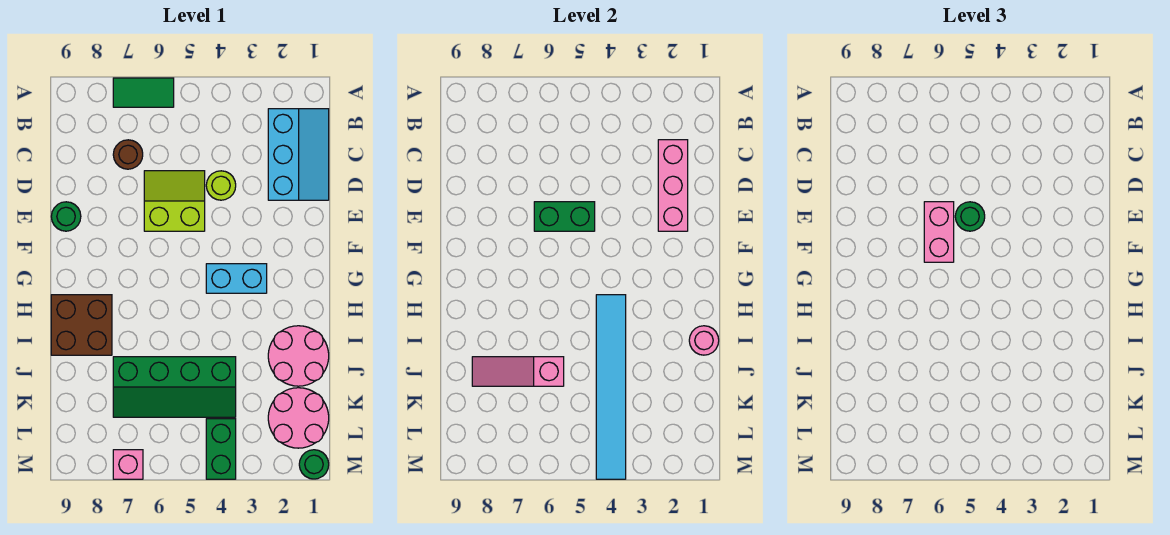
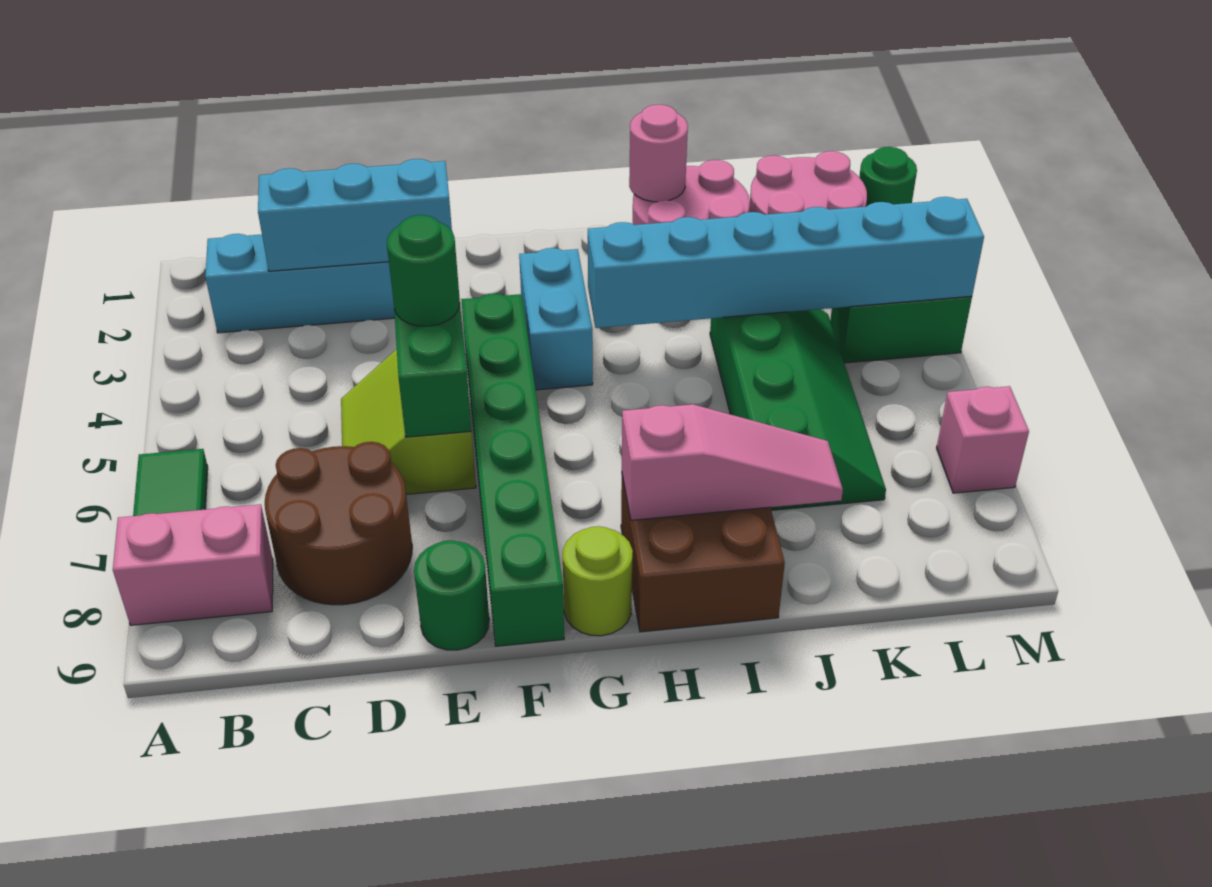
pink 1x3 brick [658,140,688,231] -> cyan 1x3 brick [258,159,452,271]
brown 1x1 round brick [113,140,143,169] -> brown 2x2 round brick [265,442,412,605]
lime 1x1 round brick [206,171,236,200] -> lime 1x1 round brick moved to [563,526,633,636]
pink 1x2 brick [924,202,954,262] -> pink 1x2 brick moved to [113,504,273,625]
none -> green 1x6 brick [461,294,564,646]
cyan 1x6 tile [596,295,626,479] -> cyan 1x6 brick [588,197,984,328]
pink 1x3 slope [472,357,564,386] -> pink 1x3 slope turned to [622,404,843,520]

